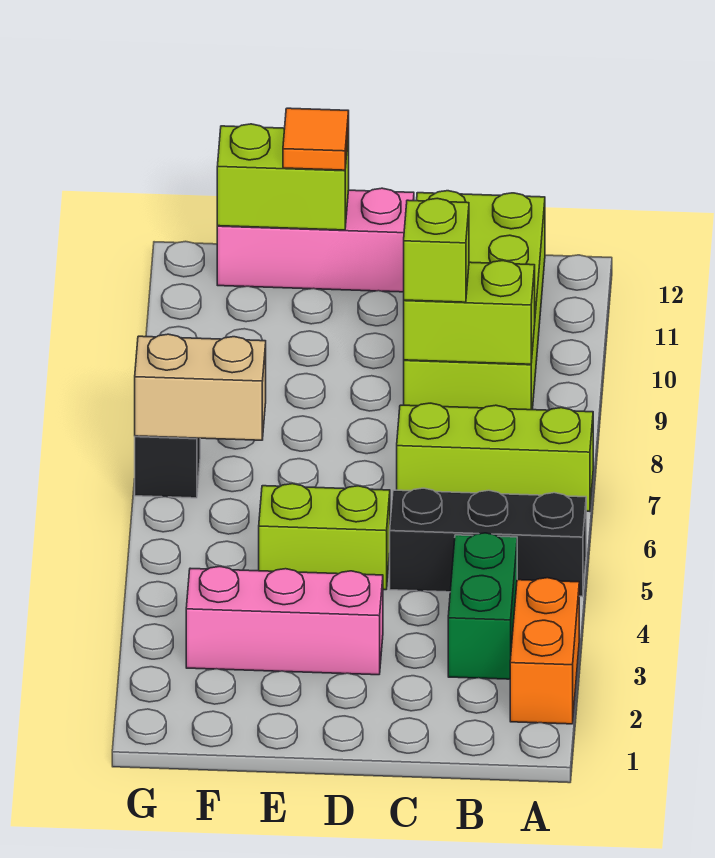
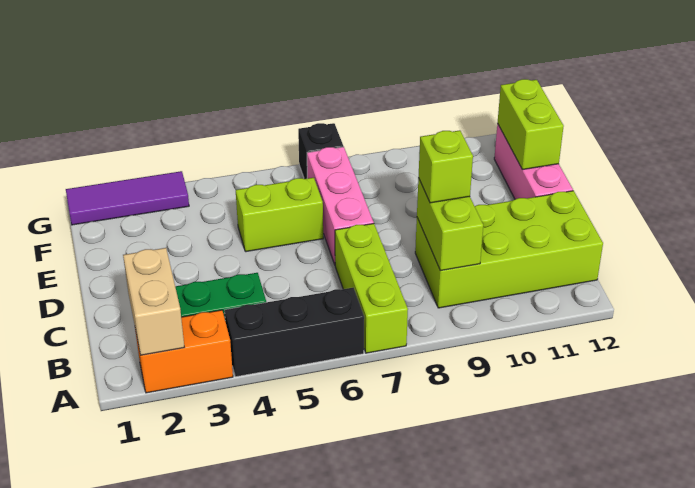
black 1x3 brick [390,488,586,597] -> black 1x3 brick turned to [225,288,364,377]
pink 1x3 brick [186,567,383,675] -> pink 1x3 brick moved to [307,147,374,264]
lime 1x2 brick [259,484,390,590] -> lime 1x2 brick turned to [236,178,323,252]
orange 1x1 tile [283,108,349,170] -> none
tan 1x2 brick [135,334,266,440] -> tan 1x2 brick moved to [123,248,184,355]
none -> purple 1x3 tile [66,171,189,225]

